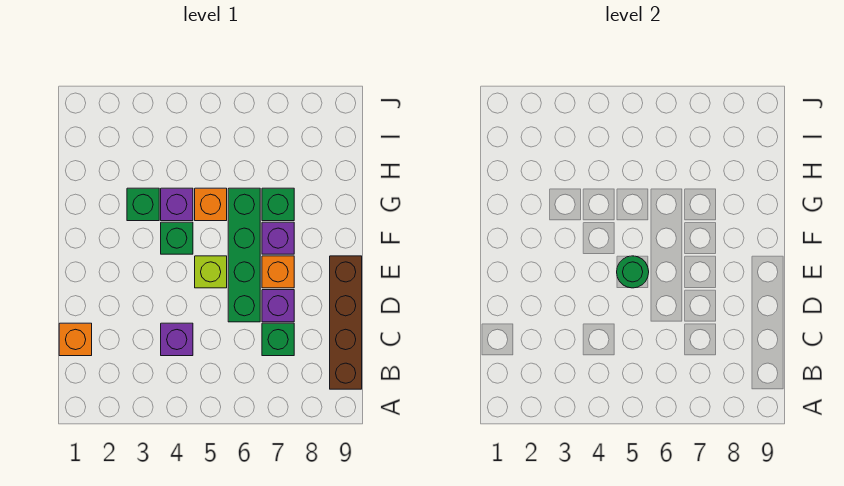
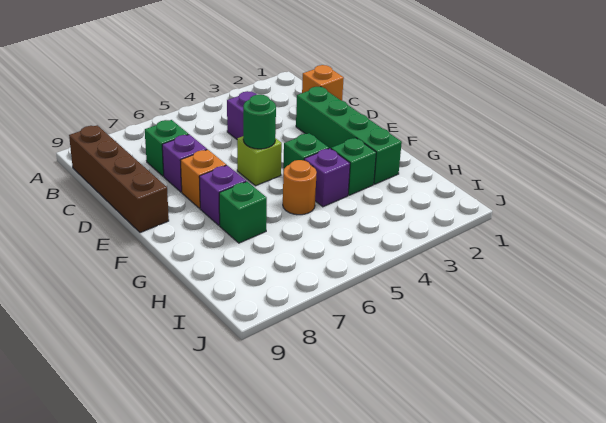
green 1x4 brick [228,188,260,322] -> green 1x4 brick moved to [296,87,402,184]
orange 1x1 brick [195,188,227,221] -> orange 1x1 round brick [283,160,317,215]

